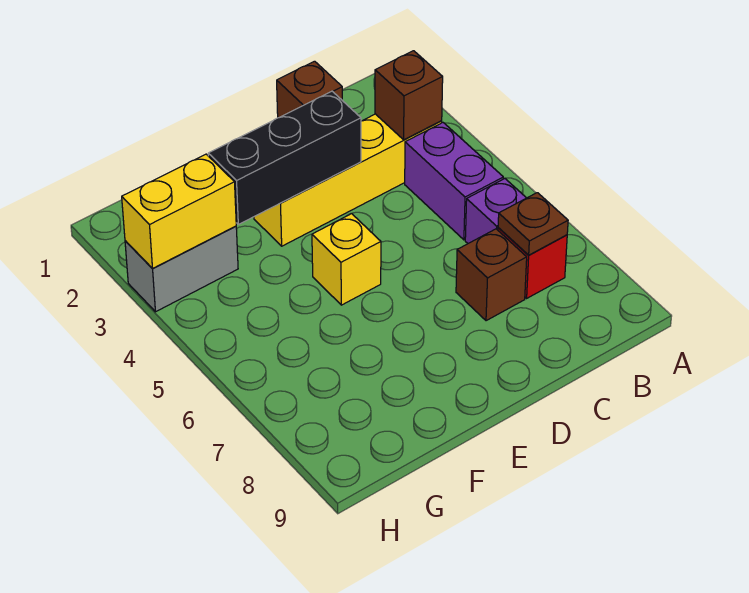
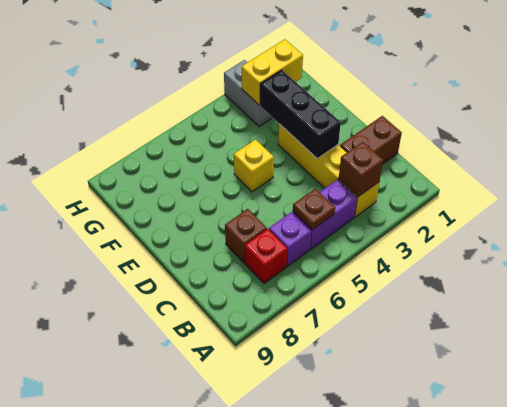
brown 1x1 plate [498,193,568,255] -> brown 1x1 plate moved to [293,189,335,230]
brown 1x1 brick [277,61,342,118] -> brown 1x2 brick [340,116,402,164]
yellow 1x2 brick [122,154,236,269] -> yellow 1x2 brick turned to [242,39,303,105]

